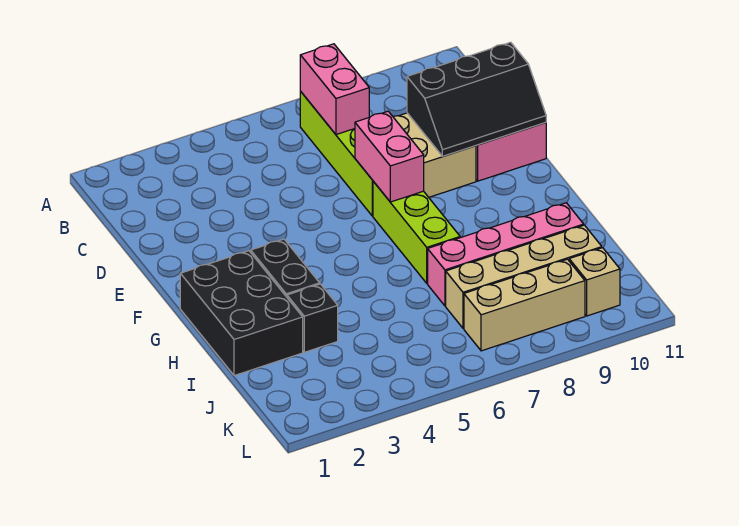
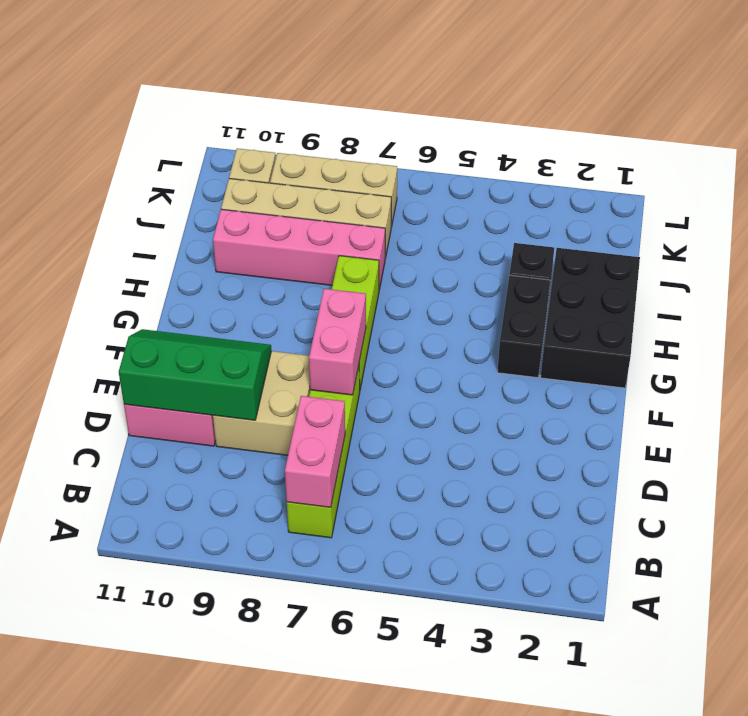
black 2x3 slope [407,42,546,156] -> green 2x3 slope [119,329,271,420]

